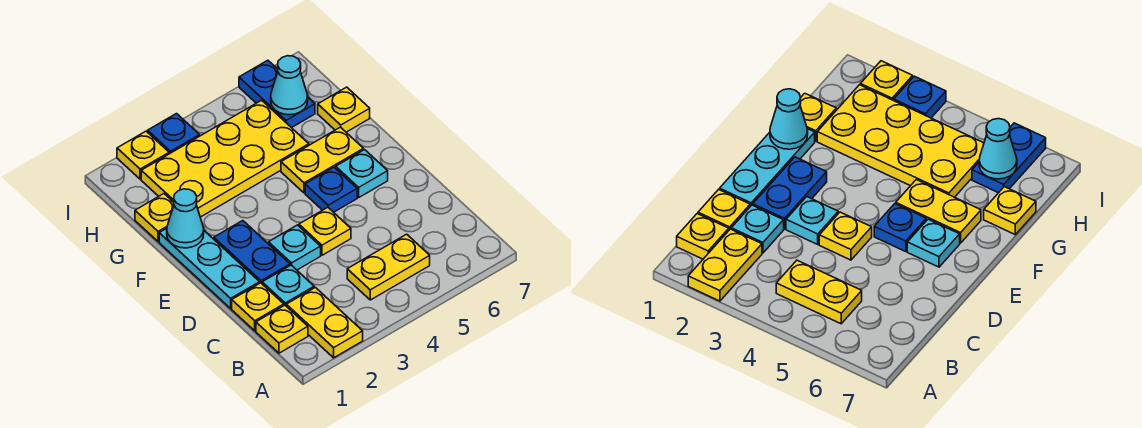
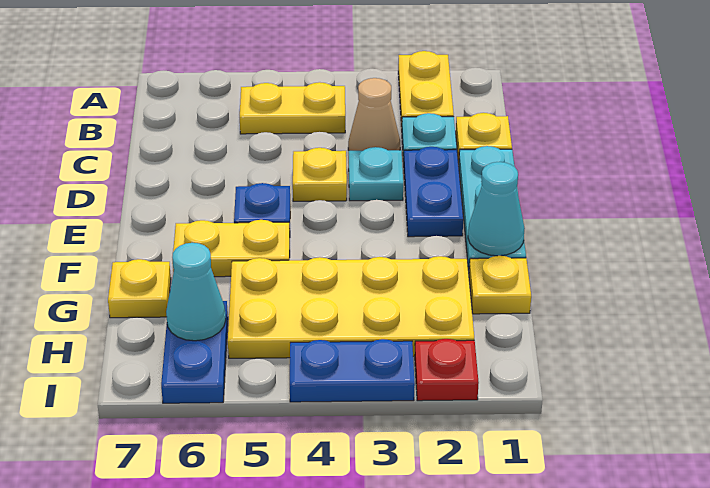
yellow 1x1 plate [256,305,308,353] -> none
none -> tan 1x1 cone [348,78,400,151]
cyan 1x1 plate [336,150,388,197] -> none
yellow 1x1 plate [117,131,169,179] -> red 1x1 plate [415,339,479,401]
blue 1x1 plate [148,114,200,154] -> blue 1x2 plate [290,339,415,402]

